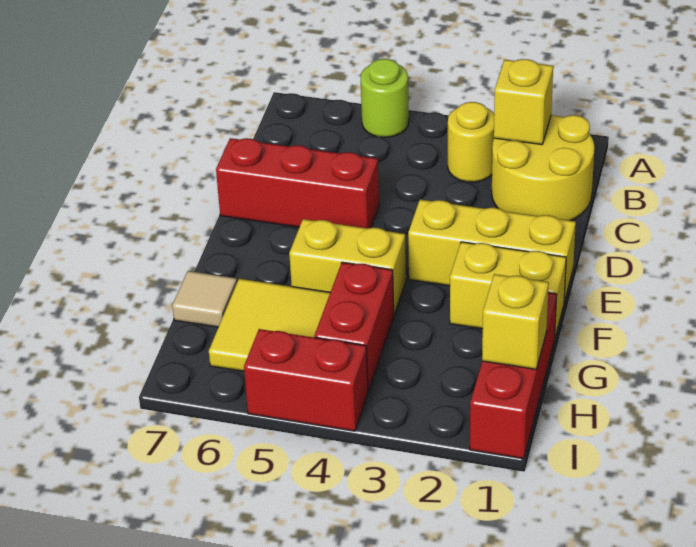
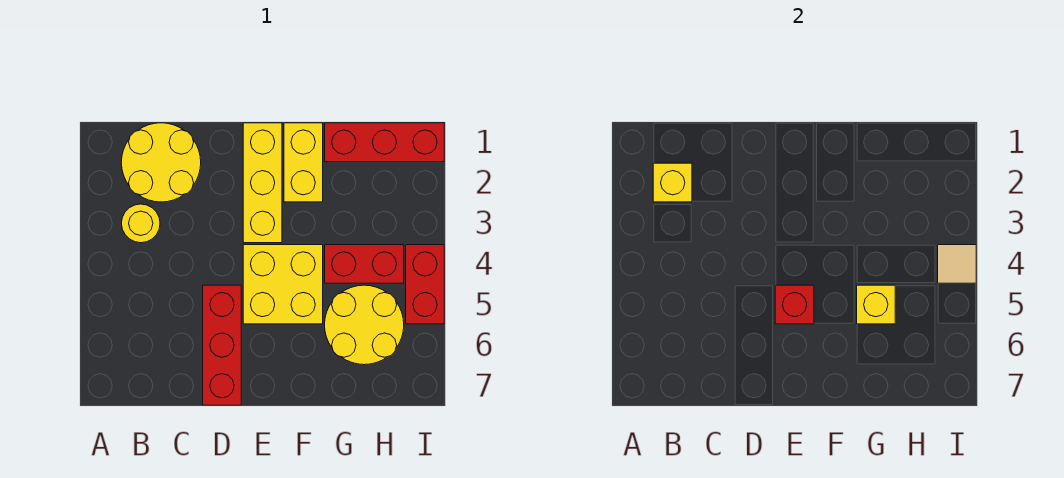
lime 1x1 round brick [361,59,409,137] -> none
none -> red 1x1 brick [775,285,814,324]
yellow 1x2 brick [289,219,406,315] -> yellow 2x2 brick [243,245,323,324]
yellow 2x2 tile [209,279,330,371] -> yellow 2x2 round brick [325,285,404,365]
tan 1x1 tile [172,271,237,327] -> tan 1x1 tile moved to [938,245,976,283]
yellow 1x1 brick [482,274,549,370] -> yellow 1x1 brick moved to [857,285,895,324]

